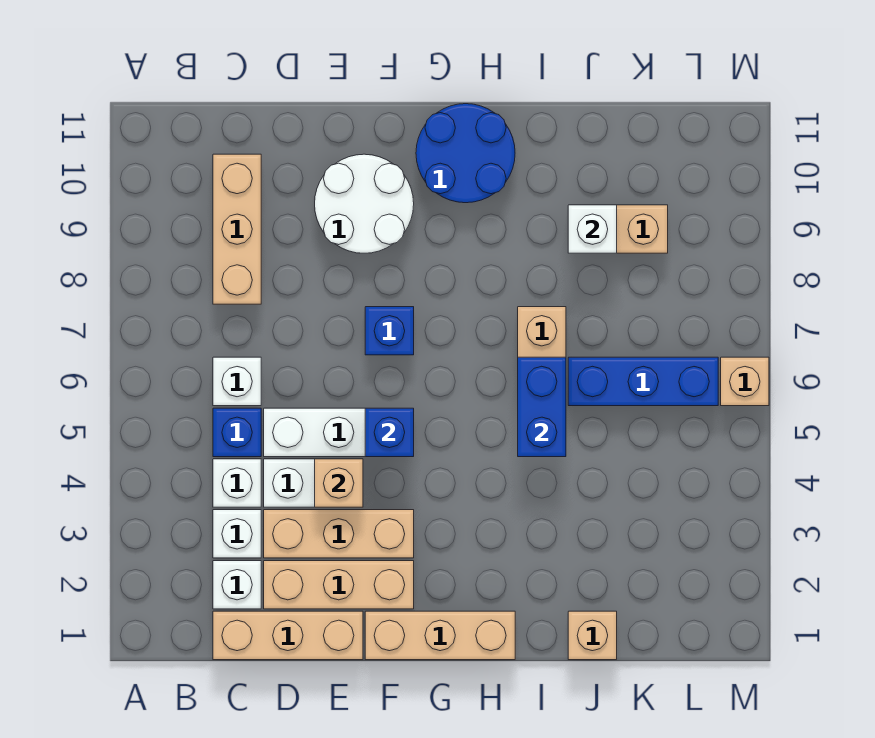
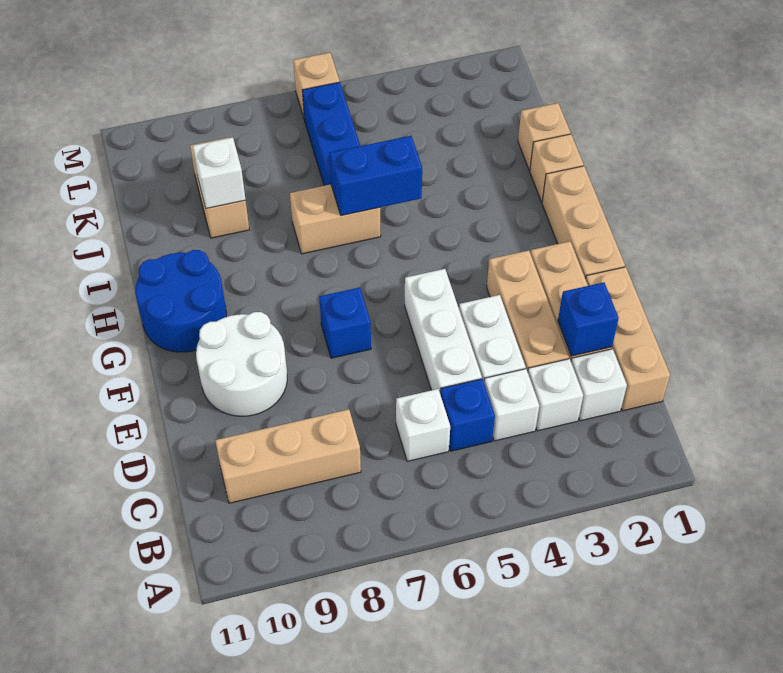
tan 1x1 brick [315,459,363,507] -> tan 1x1 brick moved to [530,134,584,202]
blue 1x1 brick [365,408,414,457] -> blue 1x1 brick moved to [558,282,619,356]

